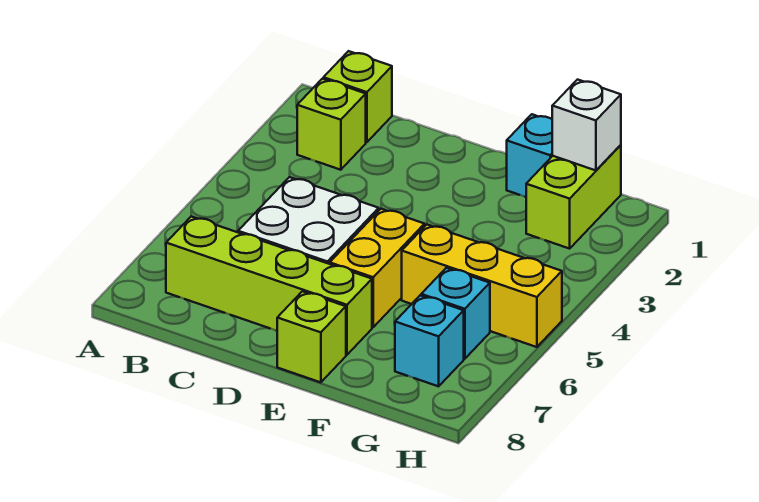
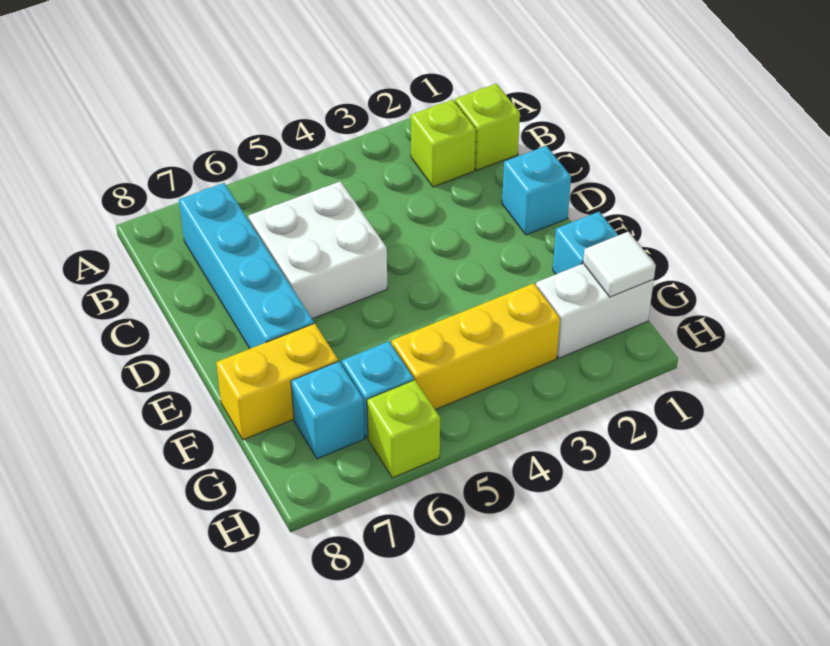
lime 1x4 brick [166,216,372,355] -> cyan 1x4 brick [179,183,314,349]
none -> cyan 1x1 brick [502,146,571,235]
yellow 1x2 brick [330,209,425,327] -> yellow 1x2 brick moved to [216,323,338,440]
lime 1x1 brick [277,291,346,382] -> lime 1x1 brick moved to [367,380,440,478]
yellow 1x3 brick [402,225,562,347] -> yellow 1x3 brick turned to [392,283,560,410]
lime 1x2 brick [526,145,621,249] -> white 1x2 brick [536,264,654,358]
white 1x1 brick [552,80,621,171] -> white 1x1 tile [583,232,656,297]

